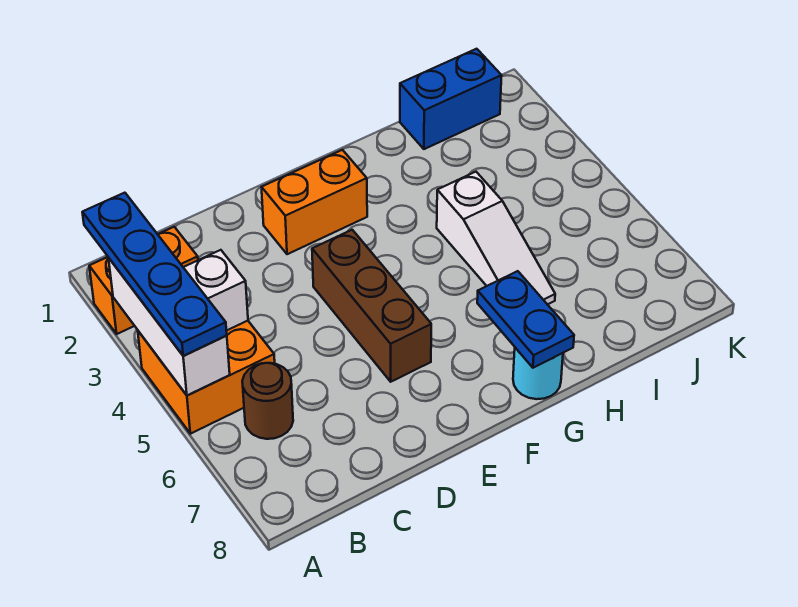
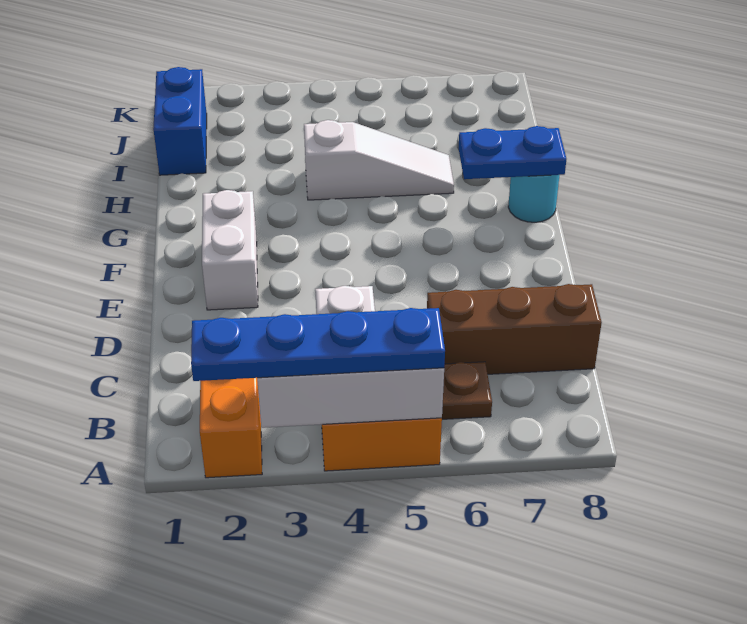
brown 1x1 round brick [242,363,293,439] -> brown 1x1 plate [442,362,492,419]
orange 1x2 brick [261,150,367,254] -> white 1x2 brick [202,190,258,310]
brown 1x3 brick [312,230,431,382] -> brown 1x3 brick moved to [427,284,602,374]

